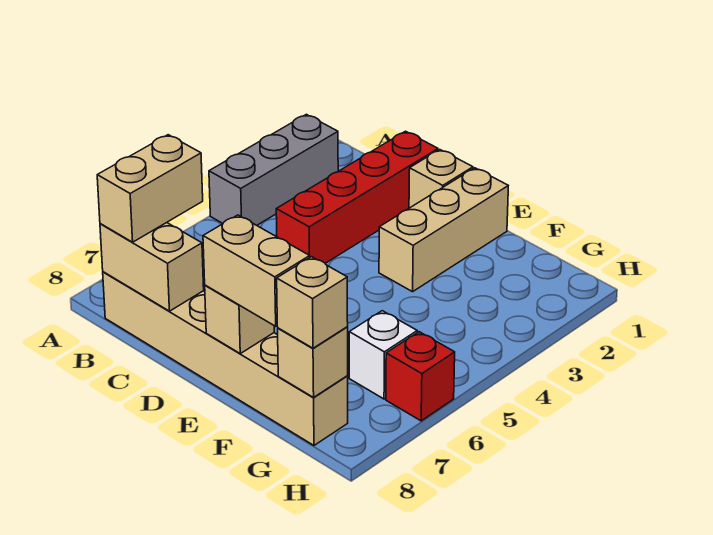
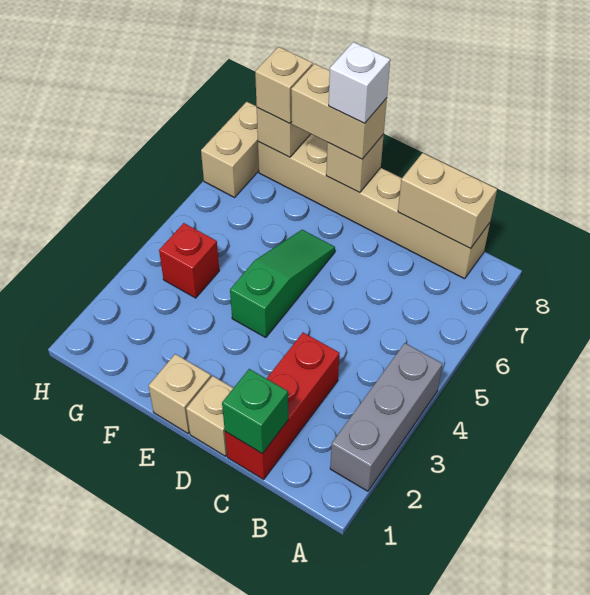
tan 1x2 brick [97,135,203,242] -> tan 1x2 brick moved to [201,102,259,197]
red 1x4 brick [276,131,438,263] -> red 1x3 brick [225,333,340,479]
none -> green 1x1 brick [222,369,288,454]
tan 1x3 brick [379,168,508,292] -> tan 1x1 brick [149,354,211,433]
none -> green 1x3 slope [230,230,335,338]
white 1x1 brick [349,311,417,399] -> white 1x1 brick moved to [329,42,390,123]
red 1x1 brick [386,332,455,421] -> red 1x1 brick moved to [159,223,219,298]

